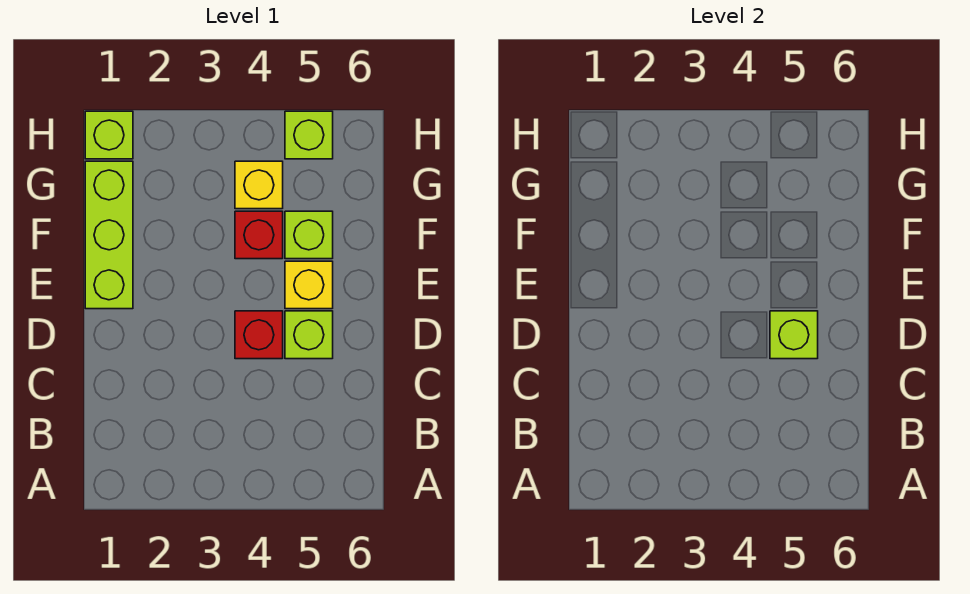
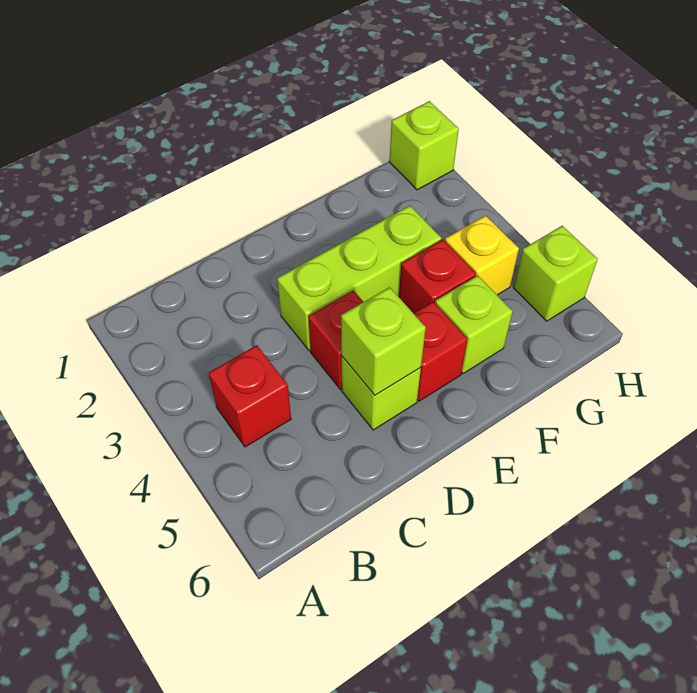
none -> red 1x1 brick [209,345,291,447]
lime 1x3 brick [85,161,133,309] -> lime 1x3 brick moved to [277,206,441,351]
yellow 1x1 brick [285,261,333,309] -> red 1x1 brick [414,302,468,401]

